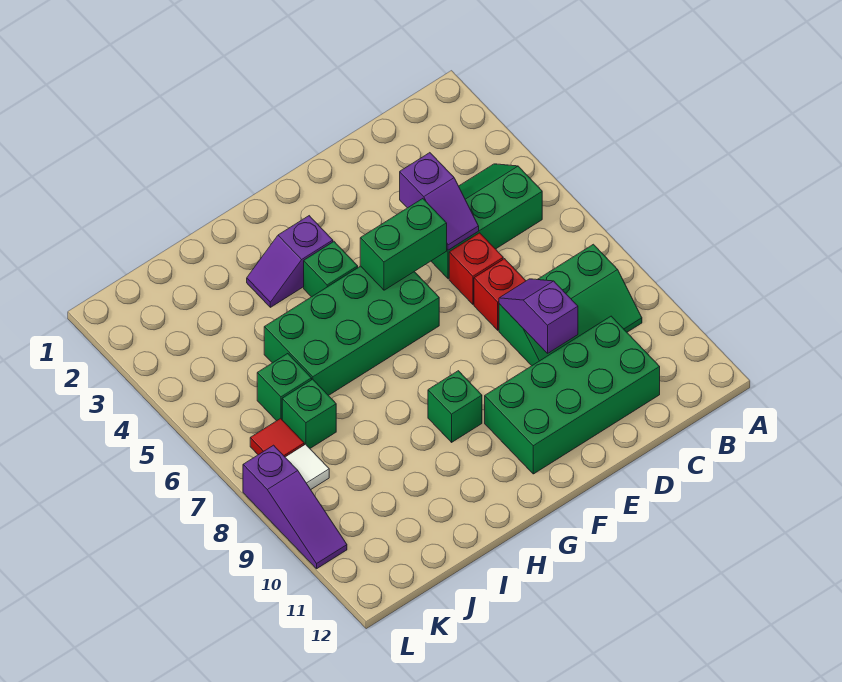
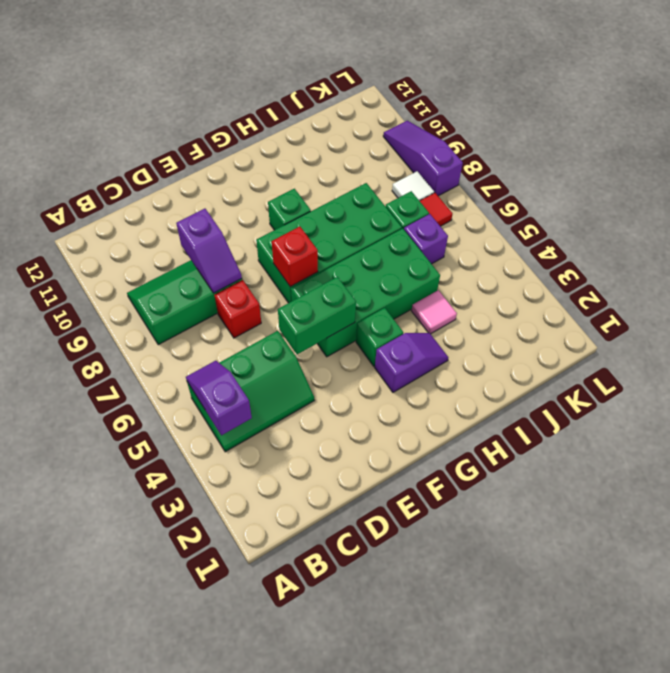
green 2x4 brick [485,316,660,474] -> green 2x4 brick moved to [256,183,402,303]
purple 1x2 slope [400,153,479,250] -> purple 1x2 slope moved to [186,361,252,435]
red 1x1 brick [449,233,503,304] -> red 1x1 brick moved to [272,227,318,287]
none -> pink 1x1 tile [412,290,457,334]
green 1x1 brick [257,354,312,421] -> purple 1x1 brick [404,214,448,264]

